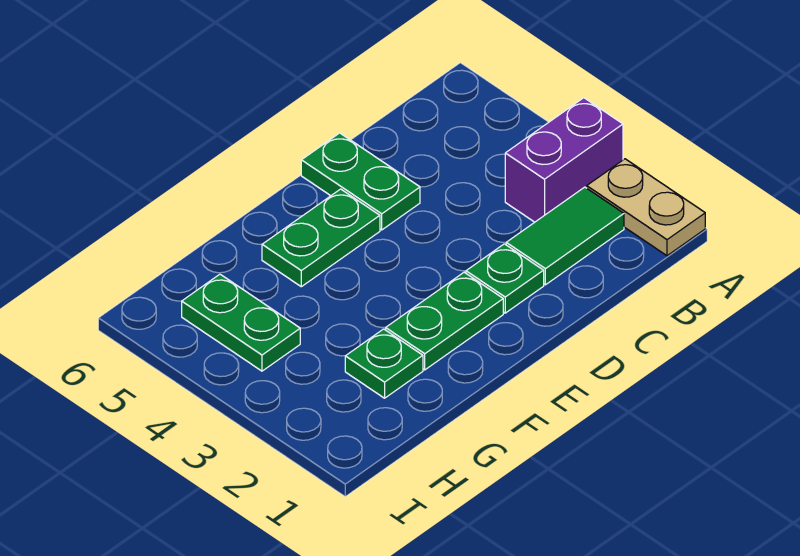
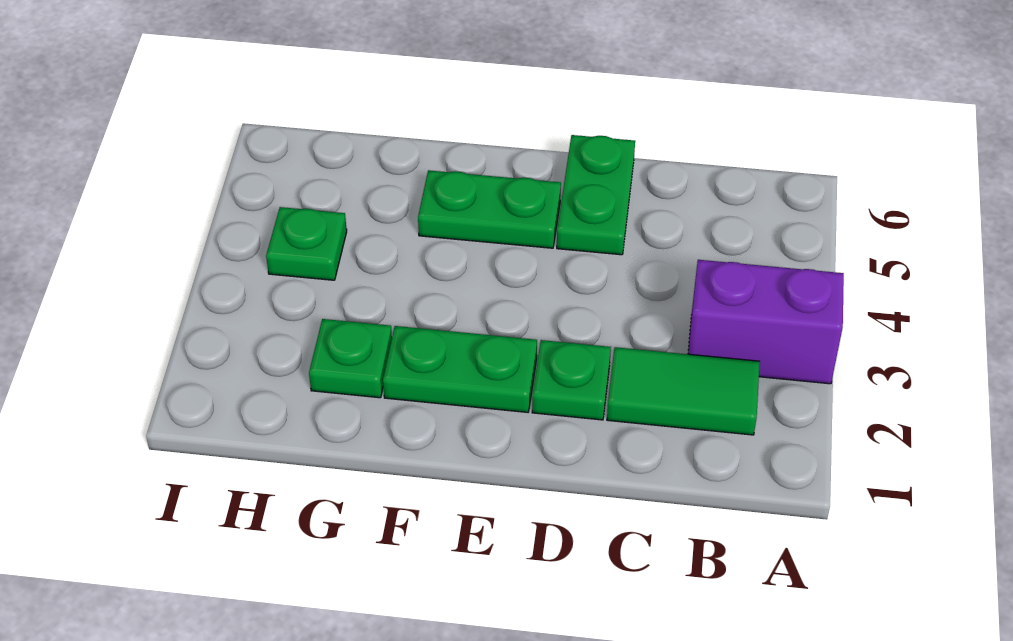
tan 1x2 plate [587,159,705,256] -> none
green 1x2 plate [182,274,300,371] -> green 1x1 plate [266,207,347,280]

